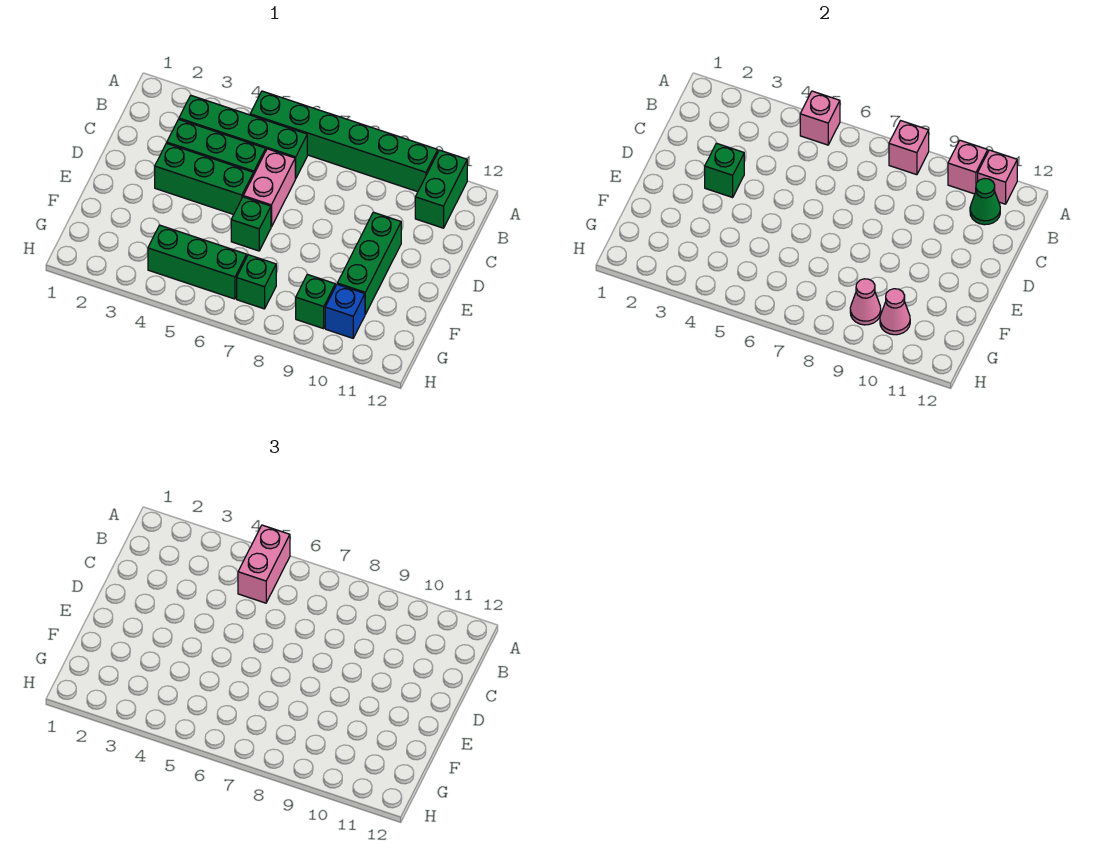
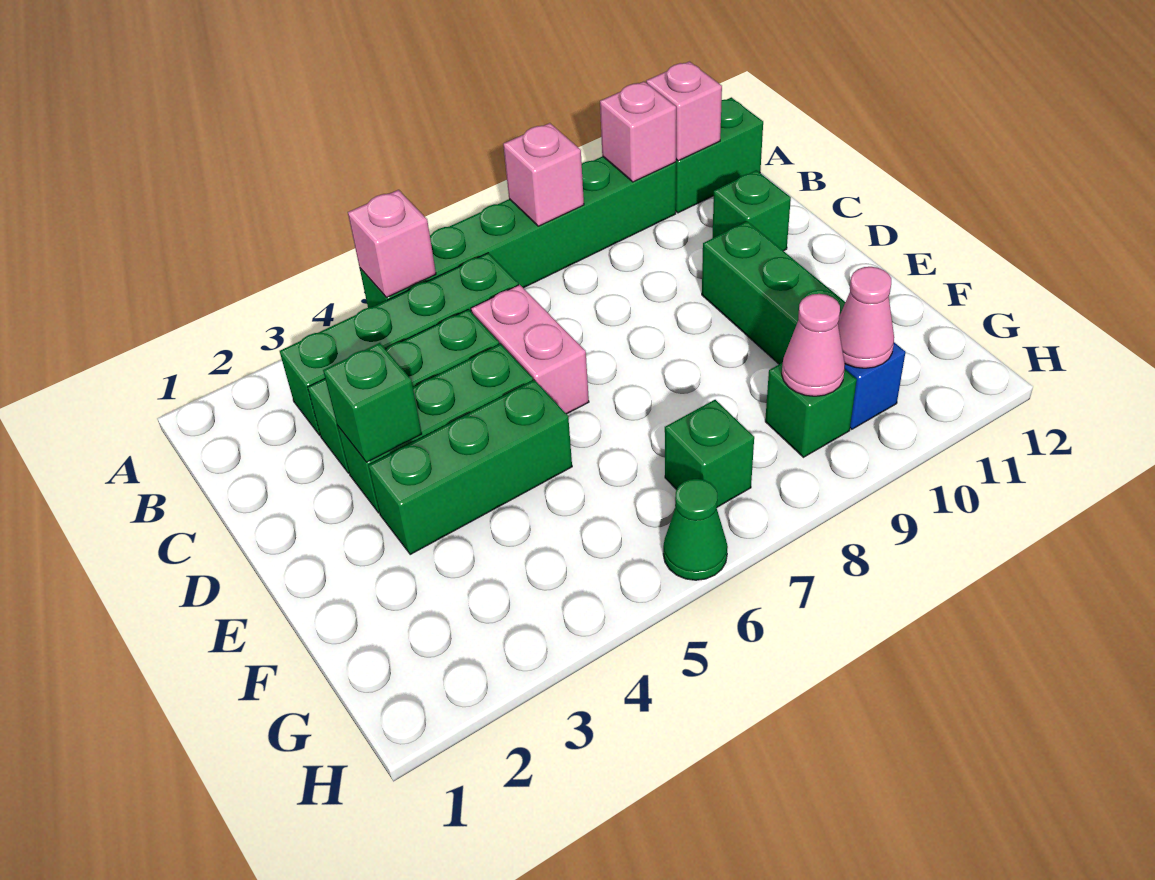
pink 1x2 brick [238,525,290,603] -> none
green 1x2 brick [415,150,467,228] -> green 1x2 brick turned to [676,97,763,213]
green 1x1 cone [970,179,1000,225] -> green 1x1 cone moved to [663,479,728,580]
green 1x1 brick [231,197,271,251] -> green 1x1 brick moved to [713,170,791,251]
green 1x3 brick [148,225,247,299] -> green 1x3 brick moved to [368,380,572,555]

